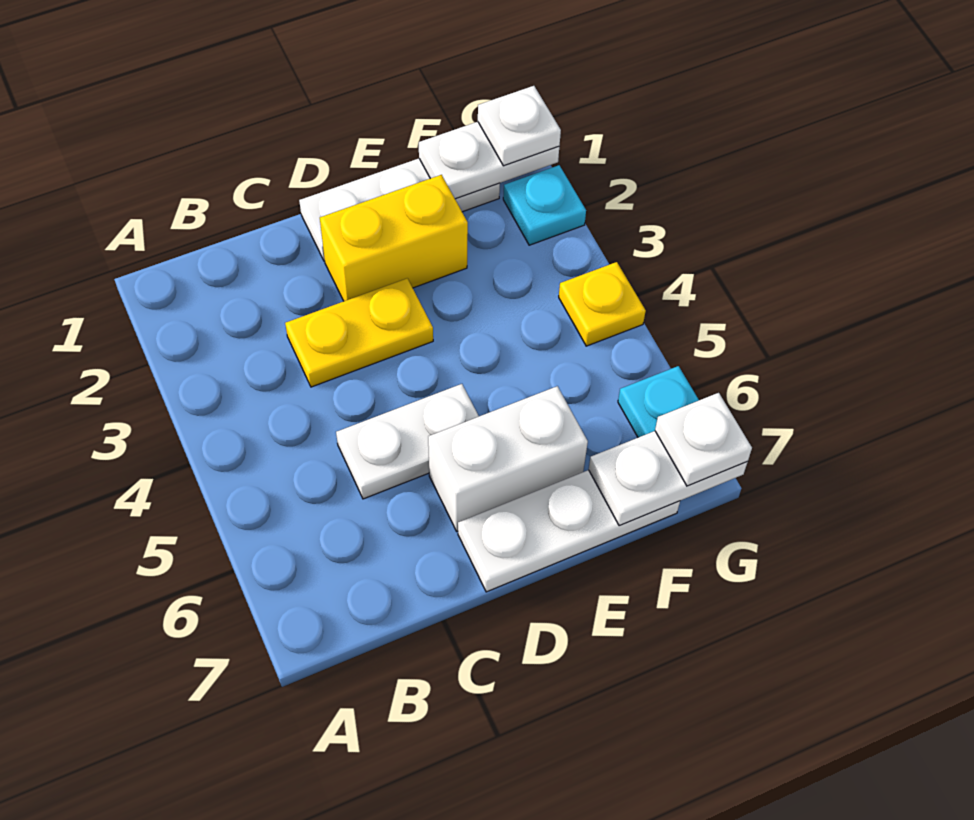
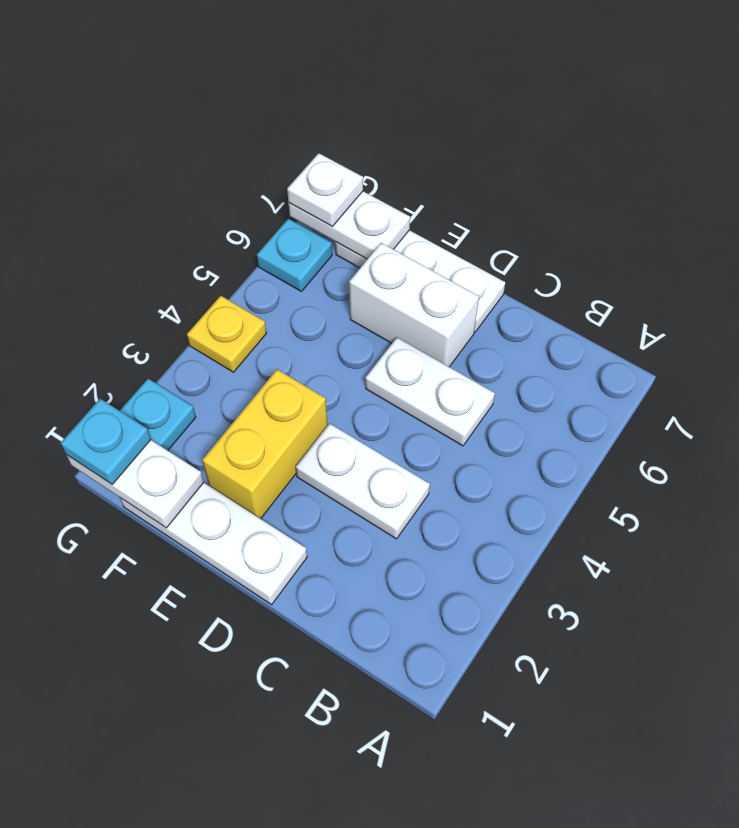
yellow 1x2 plate [285,278,433,387] -> white 1x2 plate [296,423,430,539]
yellow 1x2 brick [320,175,468,301] -> yellow 1x2 brick turned to [202,369,327,519]
white 1x1 plate [478,86,561,166] -> cyan 1x1 plate [61,399,151,485]

